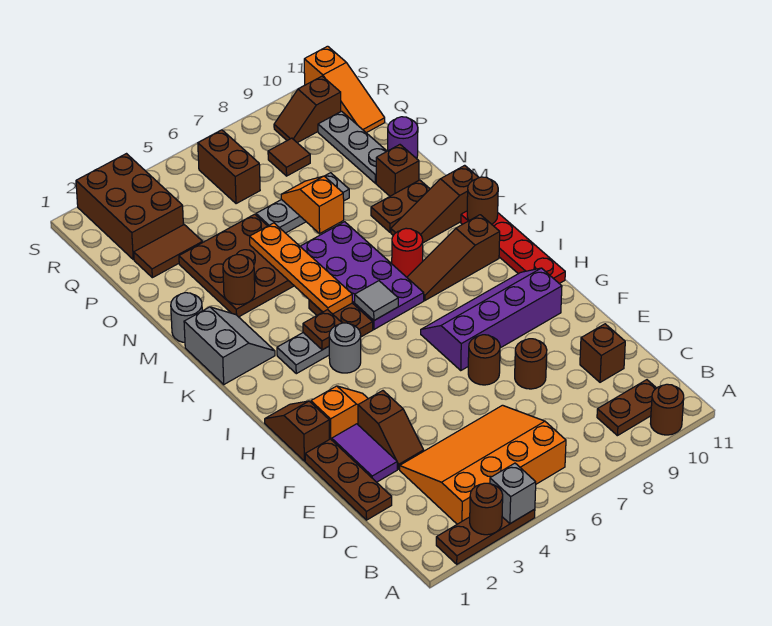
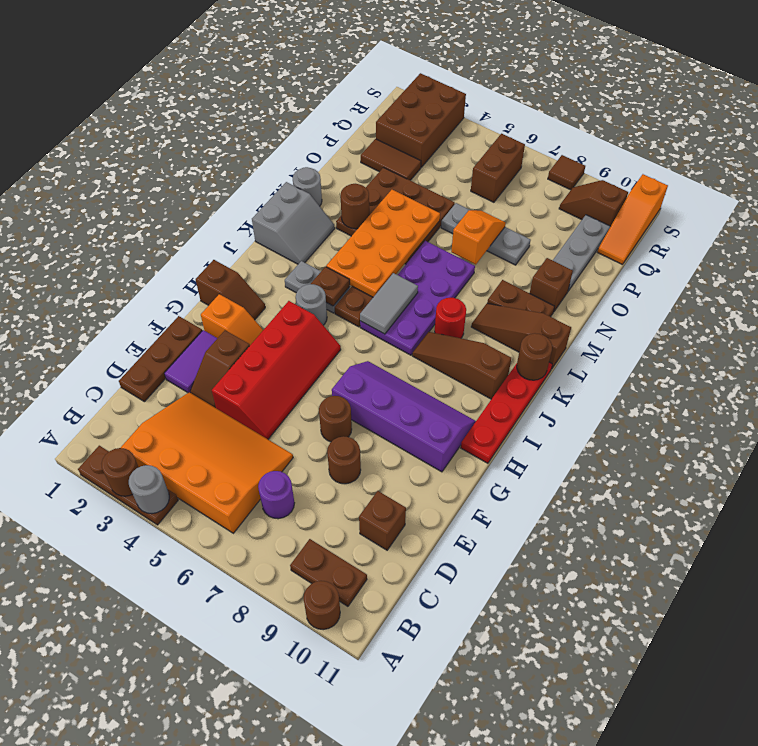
grey 1x1 brick [490,463,536,524] -> grey 1x1 round brick [129,465,169,514]
none -> red 2x4 slope [212,301,341,439]
brown 1x2 slope [265,401,329,461] -> brown 1x2 slope turned to [196,260,265,320]
grey 1x1 tile [355,281,398,320] -> grey 1x2 tile [360,273,418,334]
orange 1x4 plate [250,223,352,314] -> orange 2x4 plate [326,190,440,297]
purple 1x1 round brick [388,117,418,159] -> purple 1x1 round brick moved to [258,471,294,519]
brown 1x1 tile [268,138,310,176] -> brown 1x1 tile moved to [548,155,585,190]

